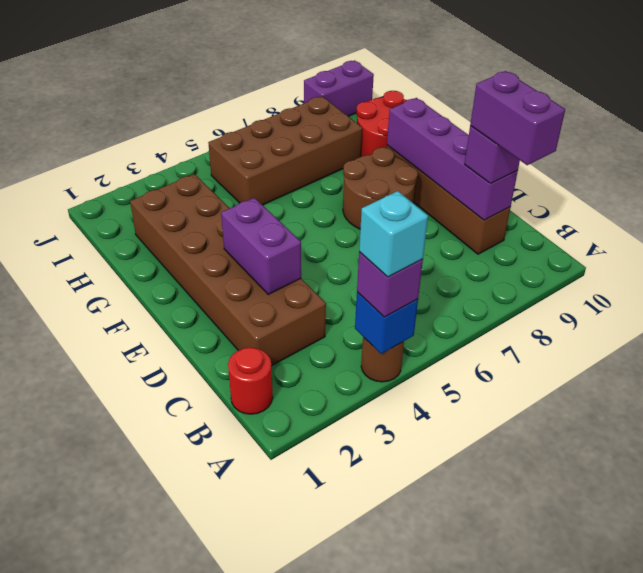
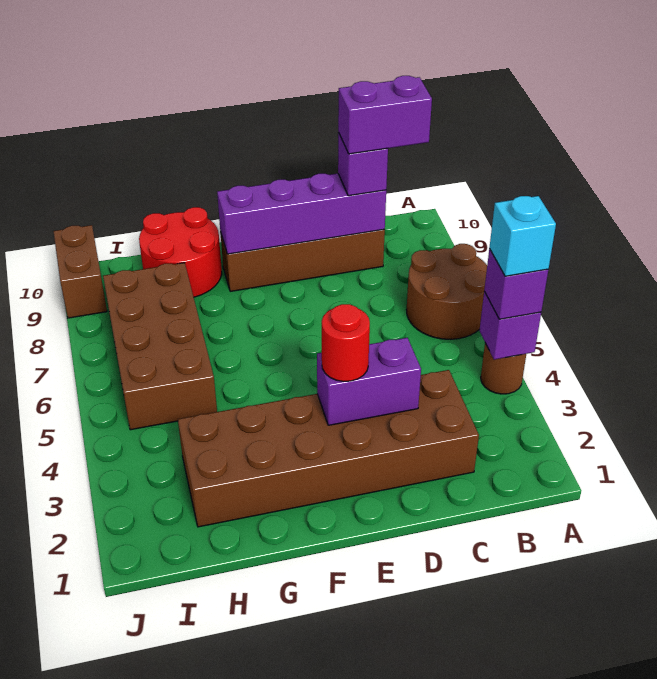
blue 1x1 brick [355,292,418,354] -> purple 1x1 brick [479,292,541,360]
red 1x1 round brick [228,347,273,414] -> red 1x1 round brick moved to [322,304,370,381]
brown 2x2 round brick [343,147,418,229] -> brown 2x2 round brick moved to [406,244,487,339]
purple 1x2 brick [304,60,374,116] -> brown 1x2 brick [53,225,107,318]

